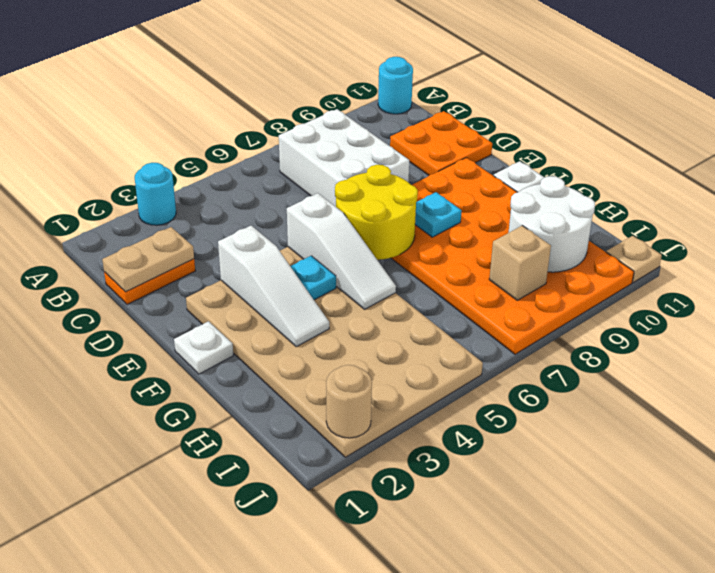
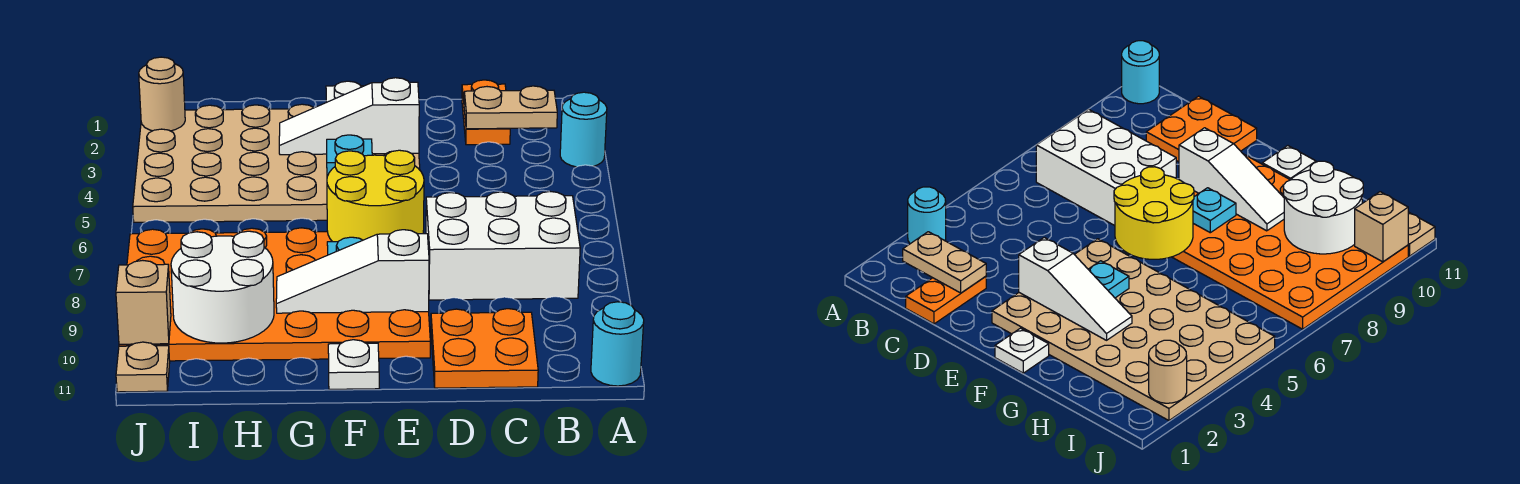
tan 1x2 plate [102,227,194,292] -> tan 1x2 plate turned to [464,86,557,129]
white 1x3 slope [287,193,396,309] -> white 1x3 slope moved to [276,230,429,313]
tan 1x1 brick [489,226,551,300] -> tan 1x1 brick moved to [116,260,171,344]

